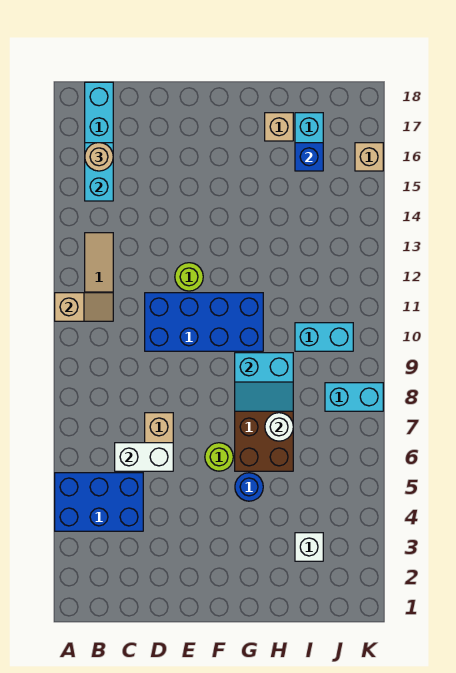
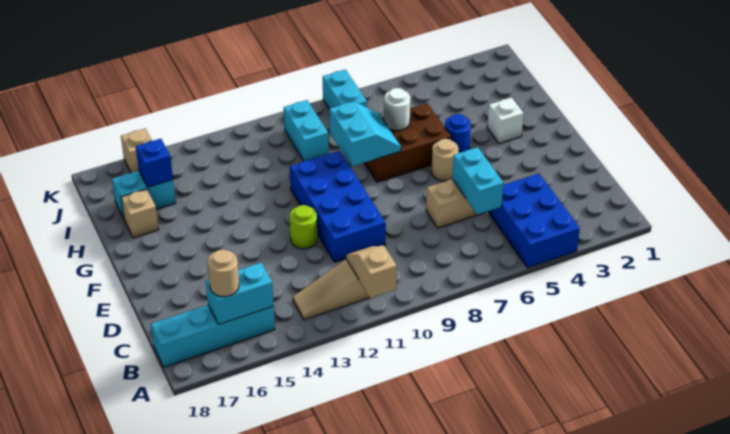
white 1x2 brick [115,443,173,471] -> cyan 1x2 brick [452,147,503,215]
lime 1x1 round brick [205,443,233,471] -> tan 1x1 round brick [431,139,458,181]
white 1x1 brick [295,533,323,561] -> white 1x1 brick moved to [487,97,524,144]

